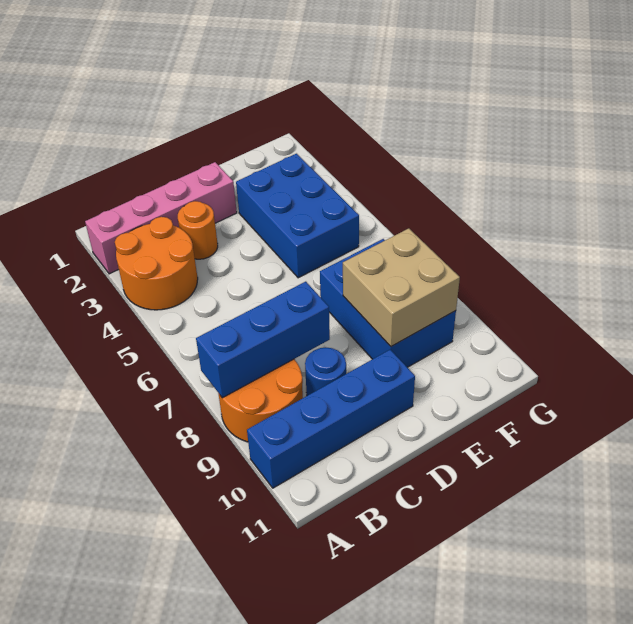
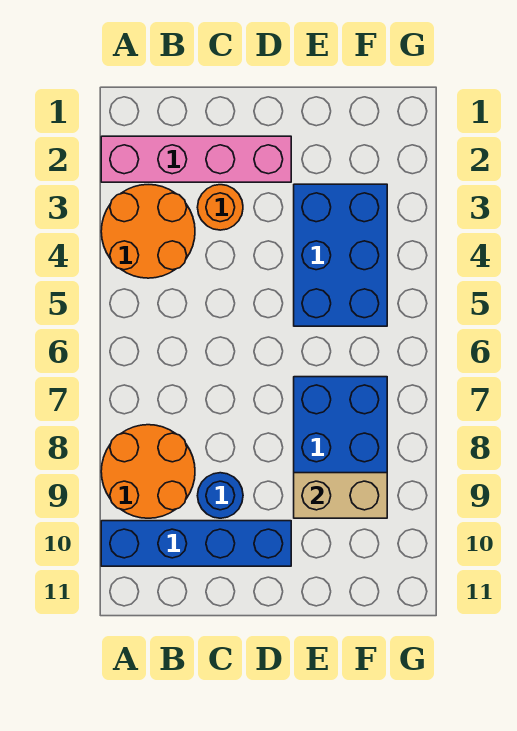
blue 1x3 brick [196,282,330,398] -> none
tan 2x2 brick [343,228,460,347] -> tan 1x2 brick [294,473,387,518]

